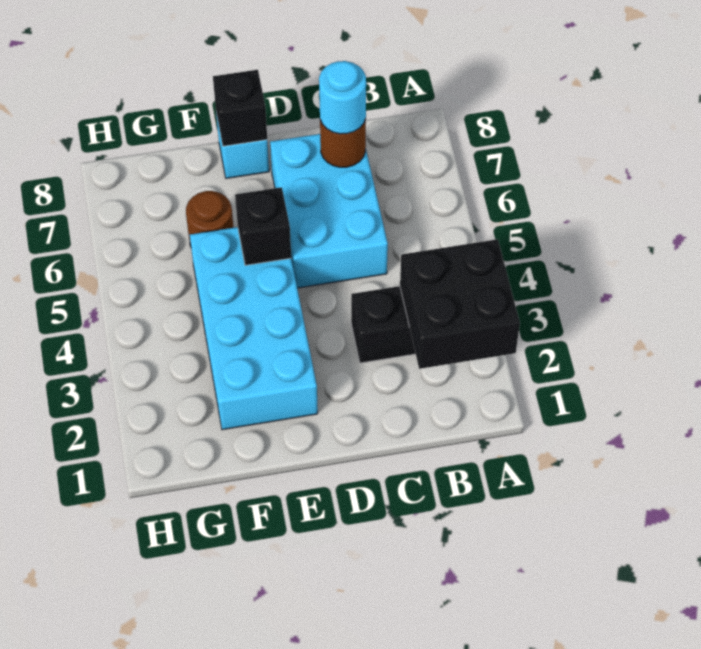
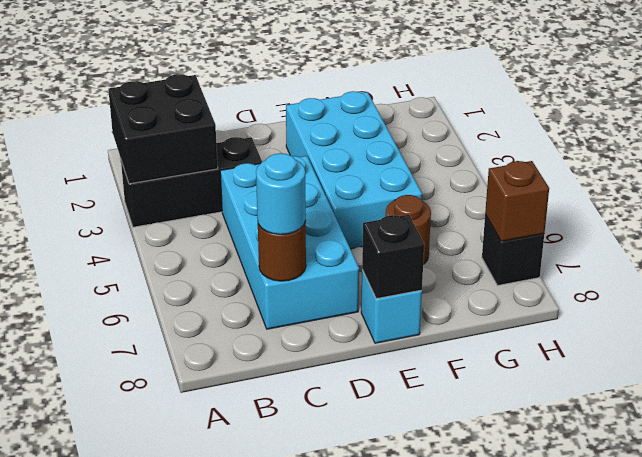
cyan 2x3 brick [270,134,388,288] -> cyan 2x4 brick [220,156,359,329]
black 1x1 brick [235,187,291,265] -> black 1x1 brick moved to [482,215,544,286]
none -> brown 1x1 brick [485,161,549,241]

